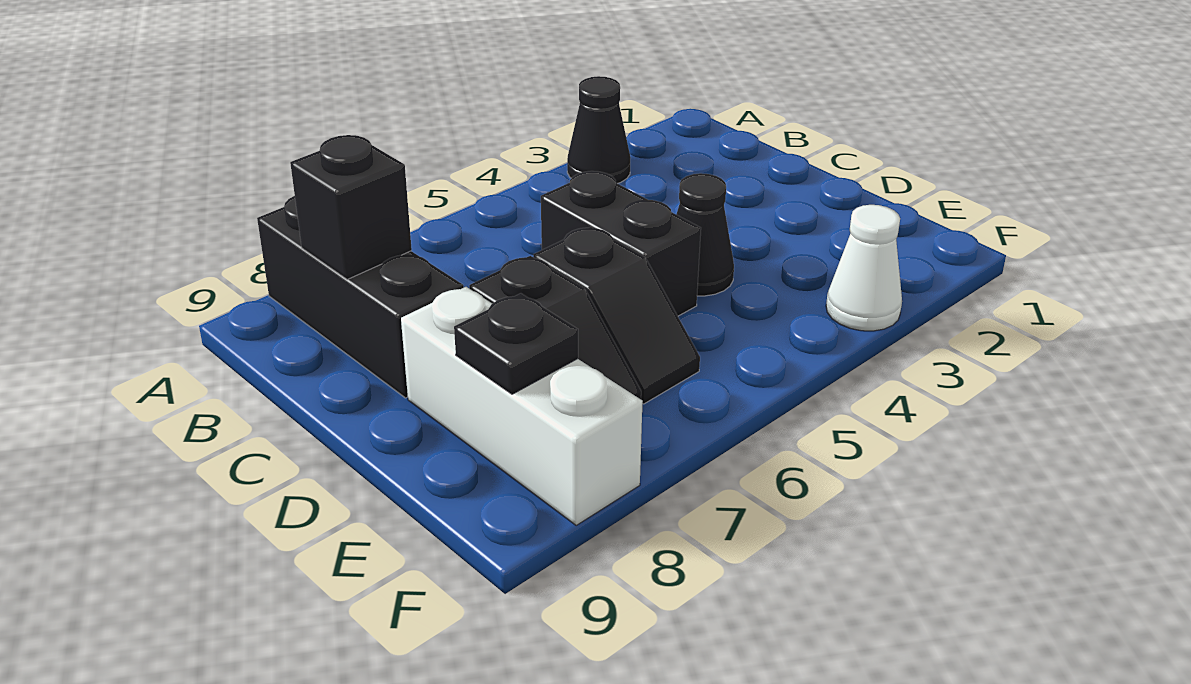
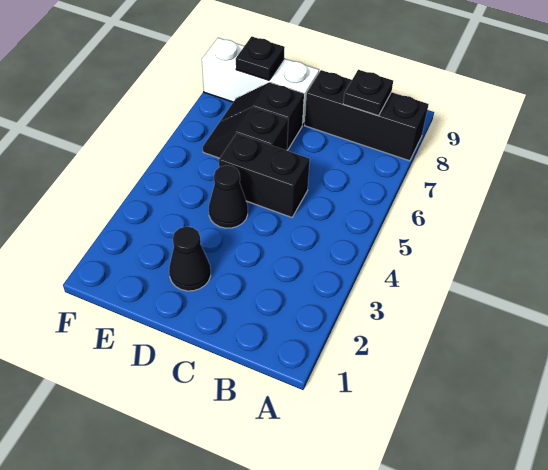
black 1x1 cone [567,76,631,184] -> black 1x1 cone moved to [169,227,211,291]
black 1x1 brick [290,135,412,280] -> black 1x1 plate [343,70,393,116]
white 1x1 cone [826,205,902,331] -> none

